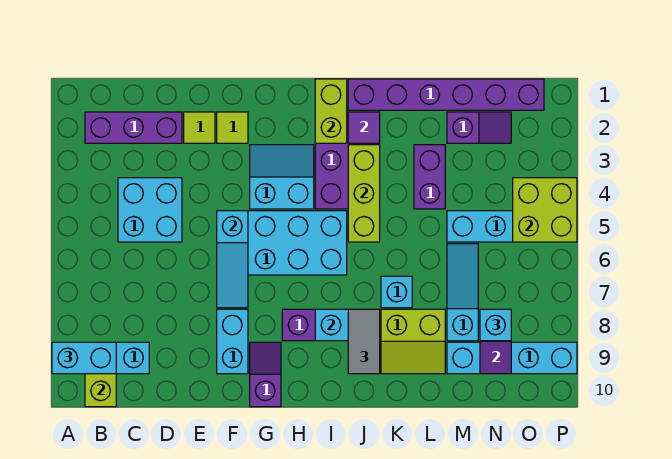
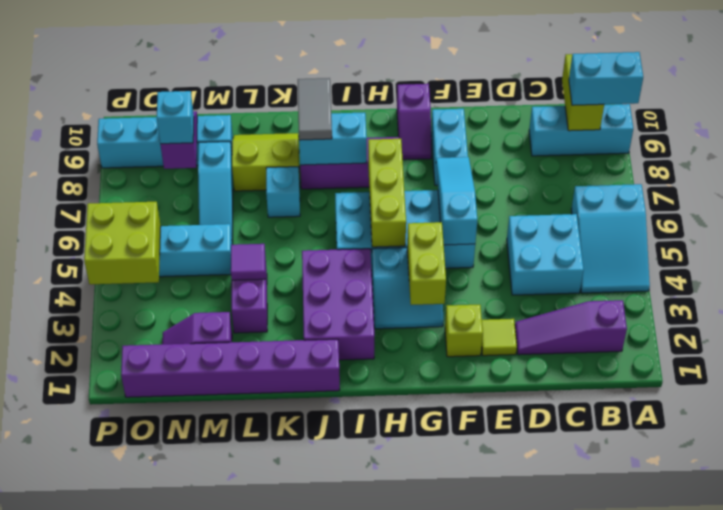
none -> cyan 2x3 slope [571,184,650,293]
purple 1x3 brick [85,112,182,143] -> purple 1x3 slope [515,300,627,355]
lime 1x1 tile [217,112,248,143] -> lime 1x1 brick [445,305,483,357]
lime 1x2 brick [315,79,347,143] -> lime 1x2 brick moved to [407,222,446,305]
purple 1x1 tile [348,112,380,143] -> purple 1x1 tile moved to [231,244,265,280]
lime 1x3 brick [348,145,380,242] -> lime 1x3 brick moved to [368,139,406,247]

